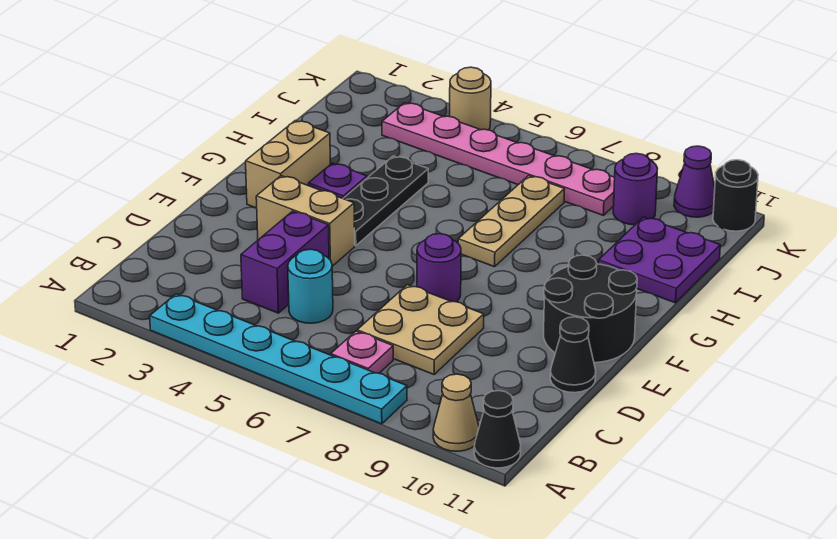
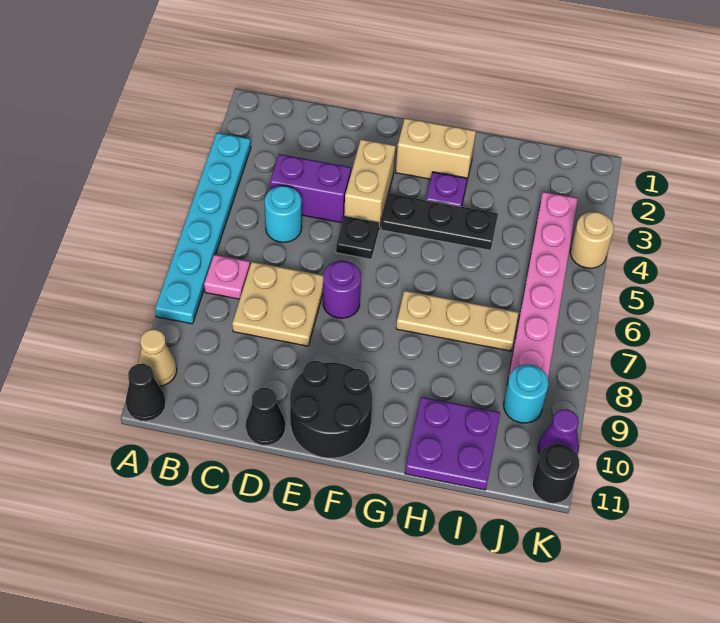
none -> black 1x1 plate [336,216,379,259]
purple 1x1 round brick [613,153,658,225] -> cyan 1x1 round brick [504,364,549,423]

